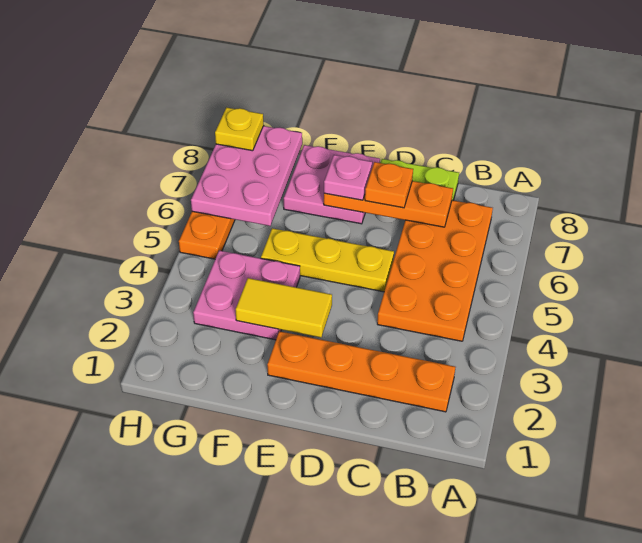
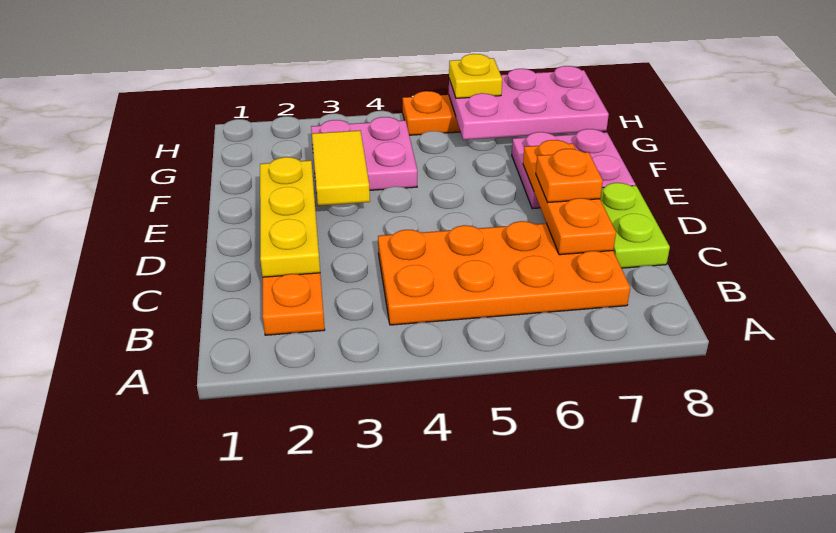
yellow 1x3 plate [261,228,394,292] -> yellow 1x3 plate moved to [260,157,320,277]
pink 1x1 plate [324,155,372,200] -> none
yellow 1x1 plate [215,108,263,151] -> yellow 1x1 plate moved to [449,54,502,98]

